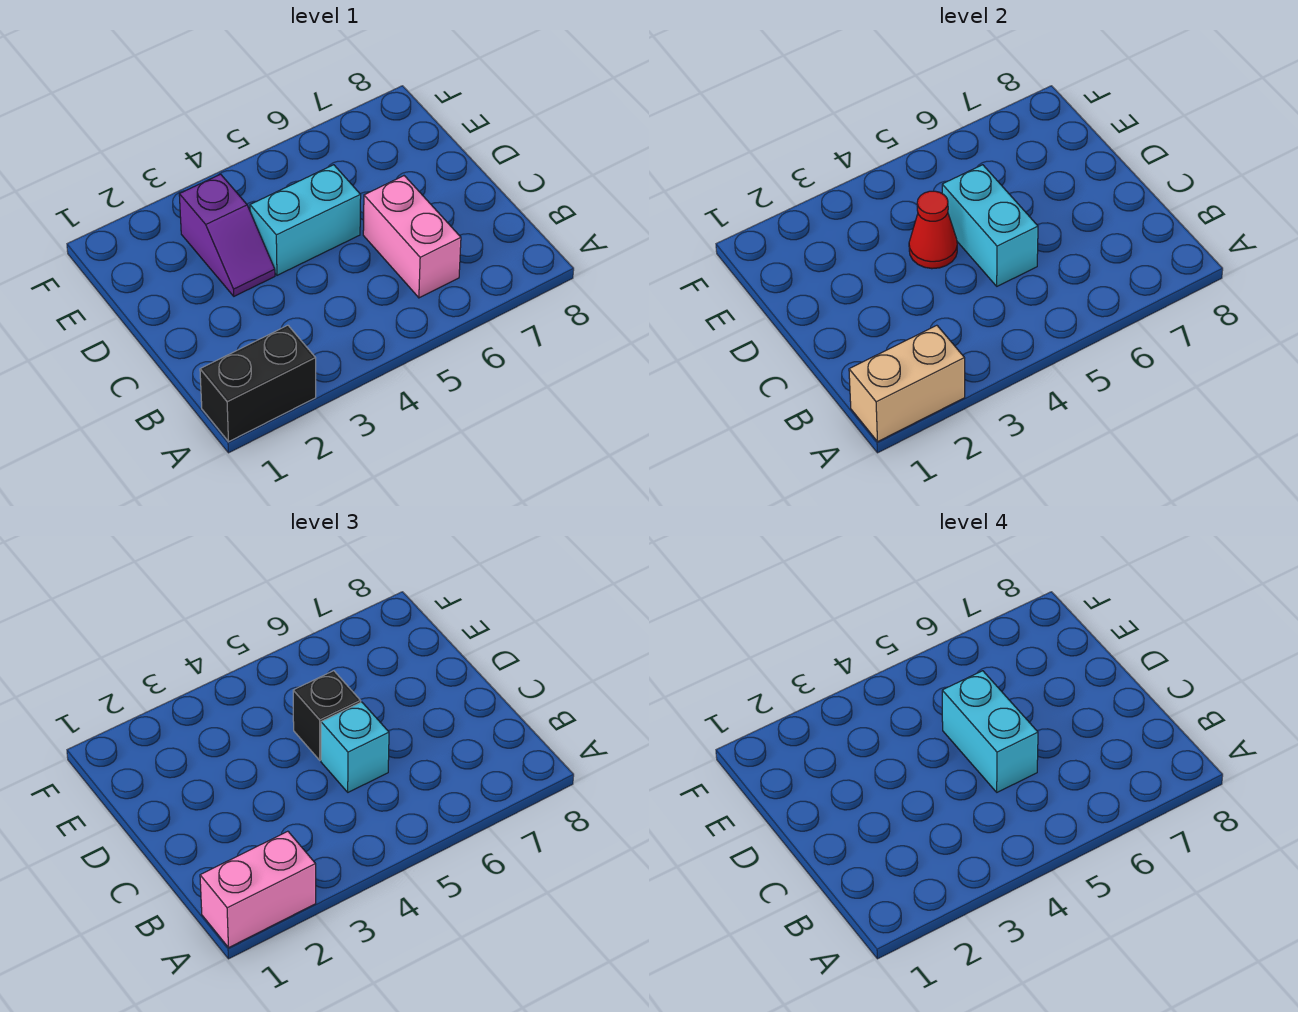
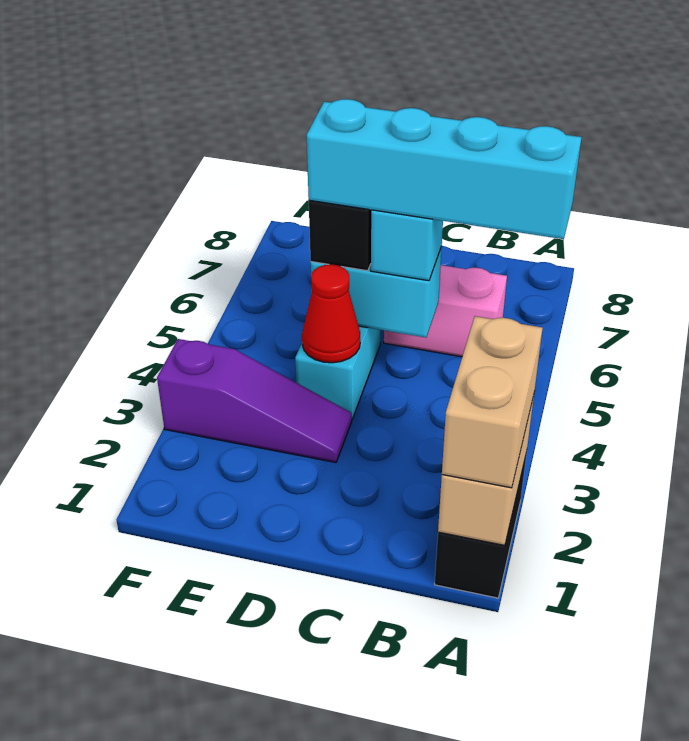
pink 1x2 brick [200,831,316,948] -> tan 1x2 brick [442,316,543,488]
cyan 1x2 brick [942,671,1038,792] -> cyan 1x4 brick [307,99,582,239]
purple 1x2 slope [179,174,275,296] -> purple 1x3 slope [157,339,352,463]

